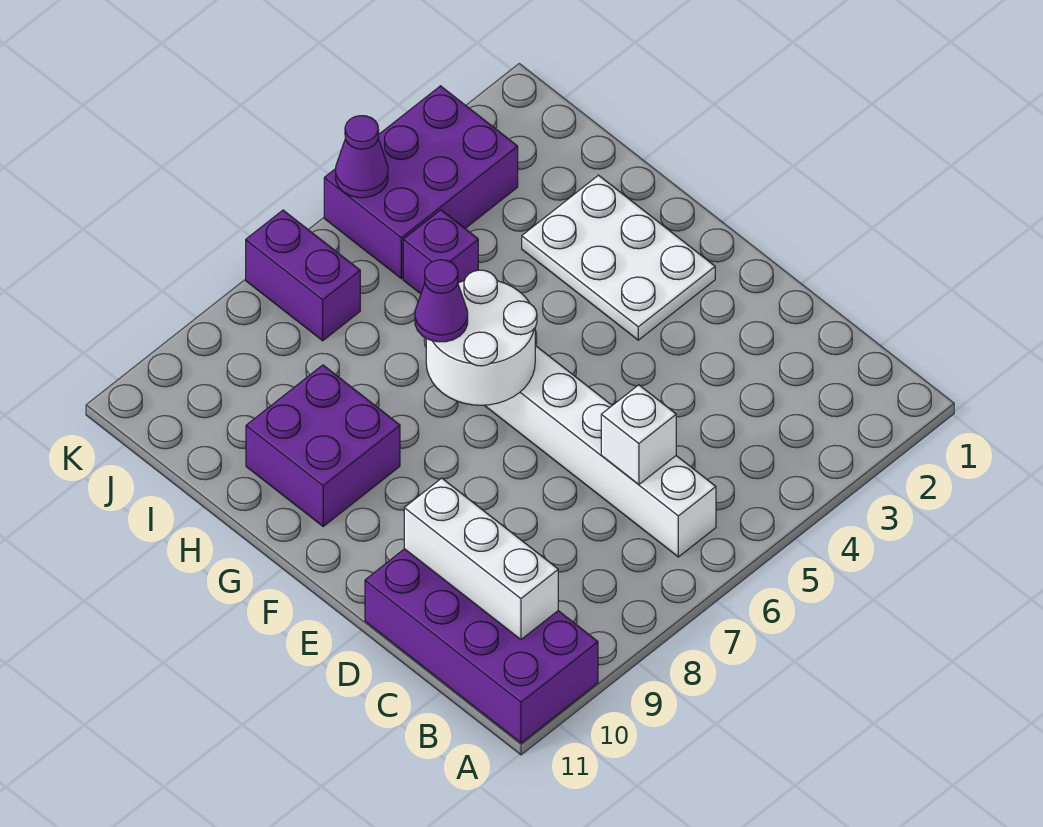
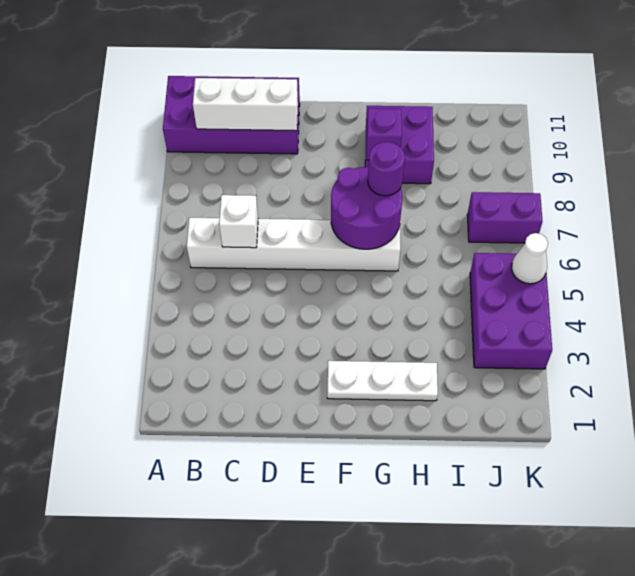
white 2x3 plate [522,175,715,340] -> white 1x3 plate [327,361,438,401]
white 2x2 round brick [426,270,537,405] -> purple 2x2 round brick [331,167,403,249]
purple 1x1 cone [415,260,468,342] -> purple 1x1 round brick [368,142,405,196]
purple 1x1 brick [403,210,478,294] -> purple 1x1 brick moved to [367,108,402,160]
purple 1x1 cone [336,116,388,198] -> white 1x1 cone [512,233,548,284]

